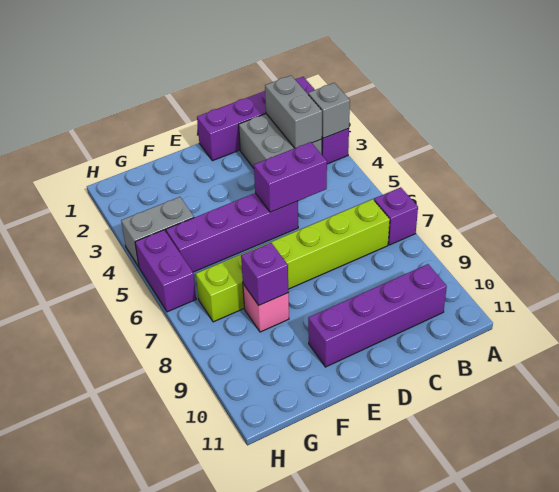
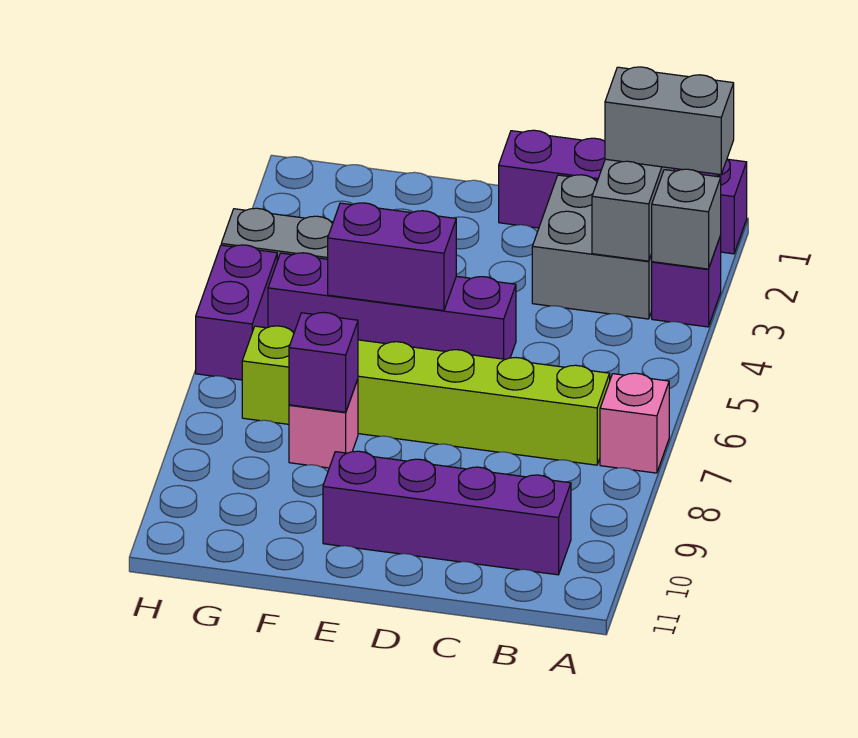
none -> grey 1x2 brick [605,67,734,175]
purple 1x1 brick [374,187,418,245] -> pink 1x1 brick [600,373,669,473]
purple 1x2 brick [254,142,327,212] -> purple 1x2 brick moved to [328,203,456,311]

